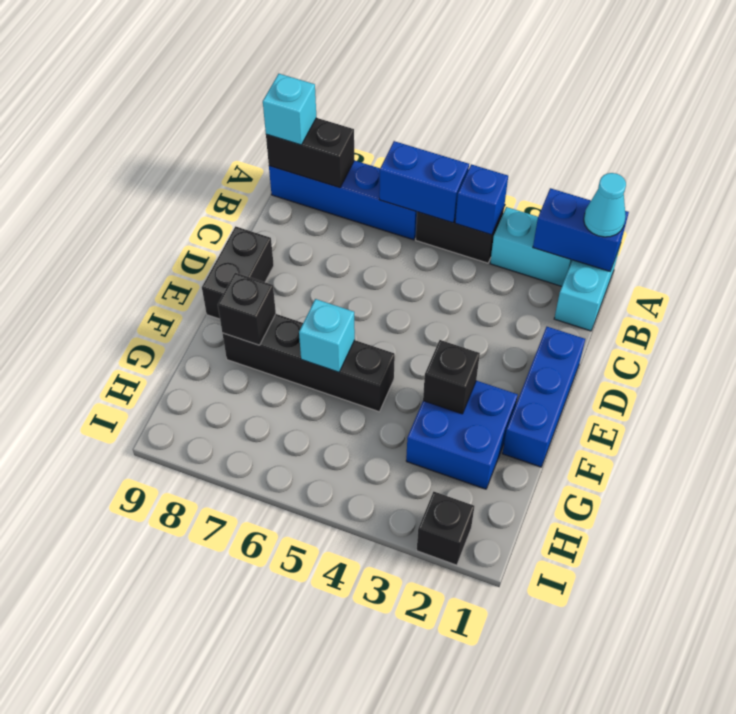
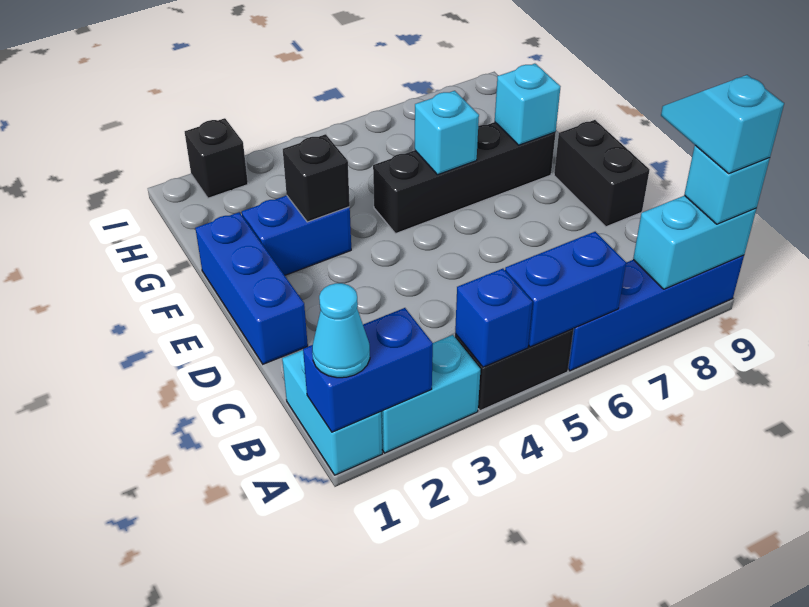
black 1x2 brick [266,118,354,188] -> cyan 1x2 brick [633,196,756,289]
none -> cyan 1x2 slope [661,75,784,174]
blue 2x2 brick [406,381,518,489] -> blue 1x2 brick [242,195,351,275]
black 1x1 brick [218,273,276,345] -> cyan 1x1 brick [495,64,561,145]

